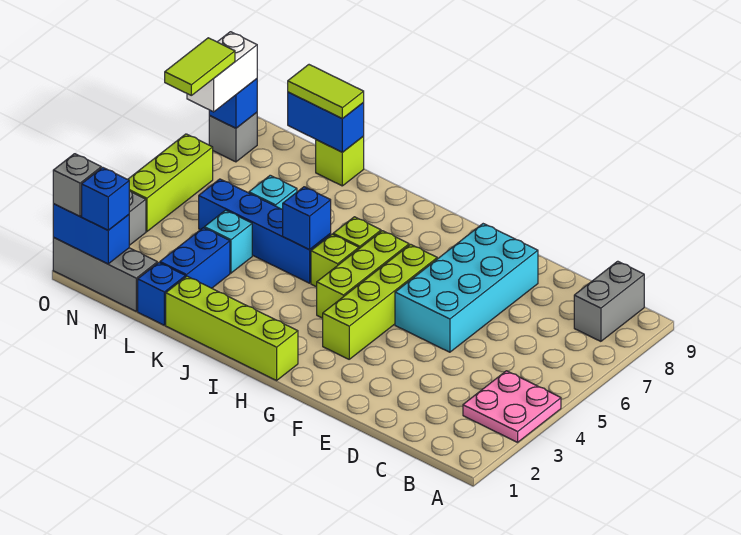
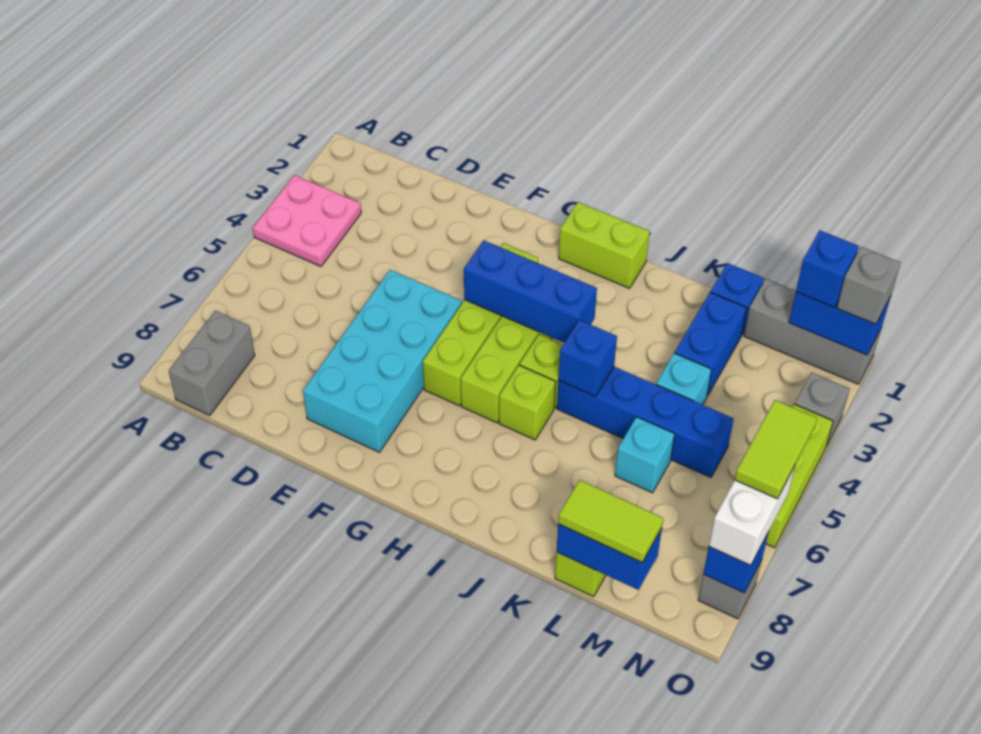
none -> blue 1x3 brick [464,240,597,343]
lime 1x4 brick [166,276,298,380] -> lime 1x2 brick [559,202,650,288]

